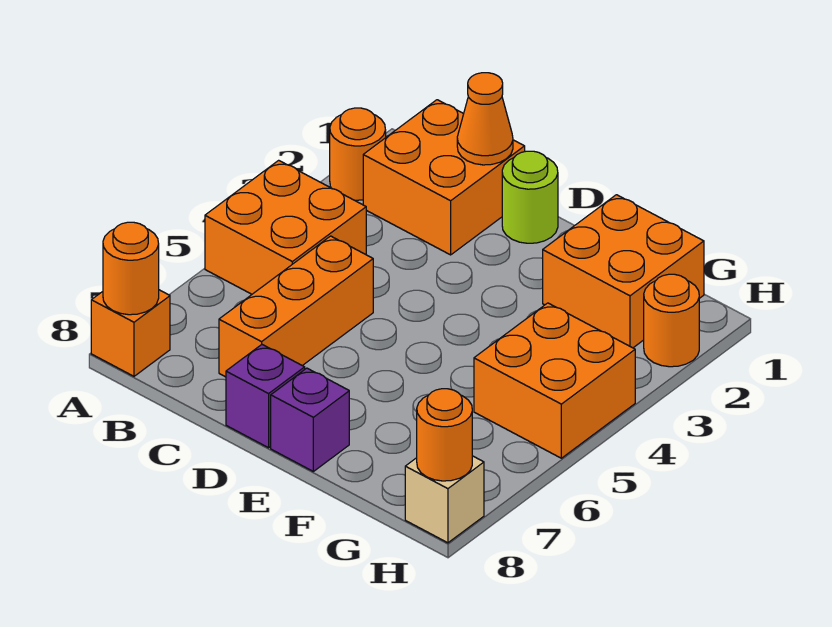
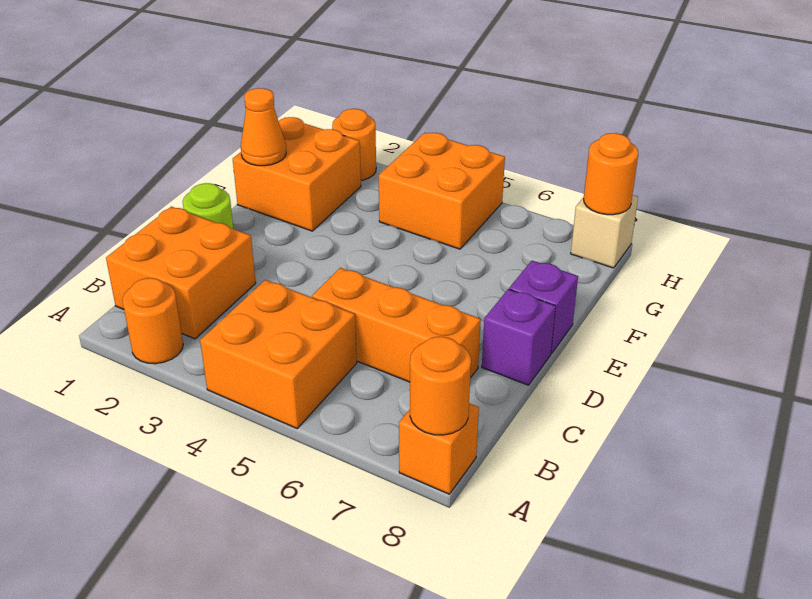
orange 1x1 cone [457,73,513,165] -> orange 1x1 cone moved to [241,88,286,166]

